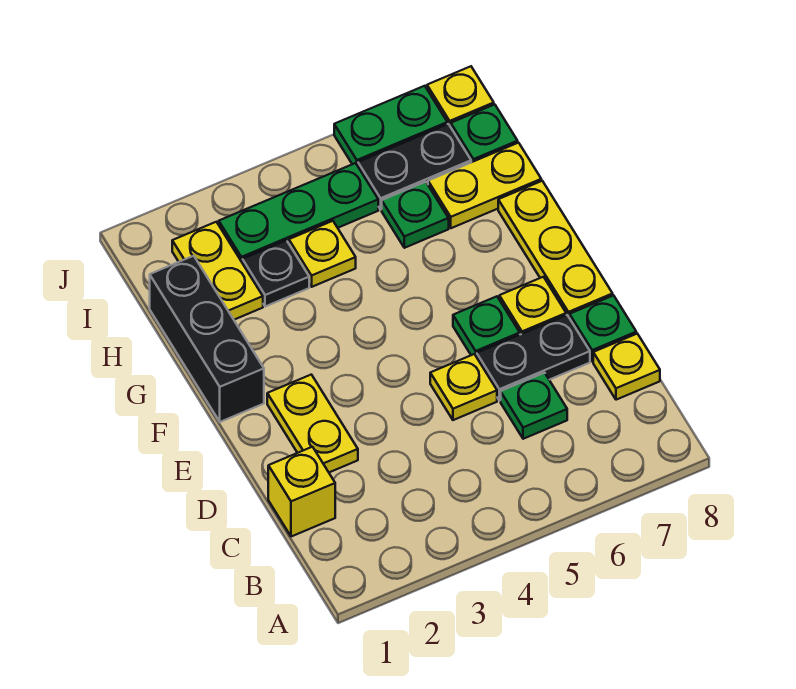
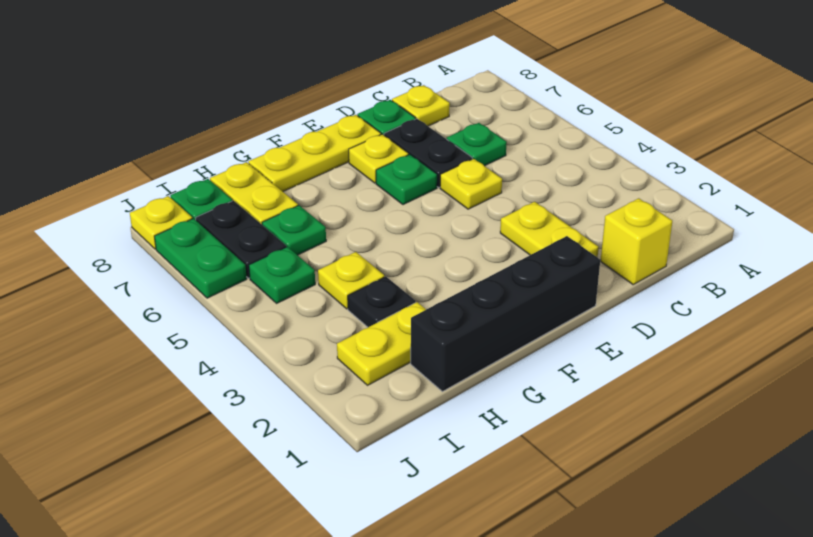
yellow 1x2 plate [267,375,358,472] -> yellow 1x2 plate turned to [500,202,599,257]
black 1x3 brick [150,256,264,422] -> black 1x4 brick [411,236,600,392]
green 1x3 plate [219,163,378,262] -> green 1x1 plate [249,247,315,303]

